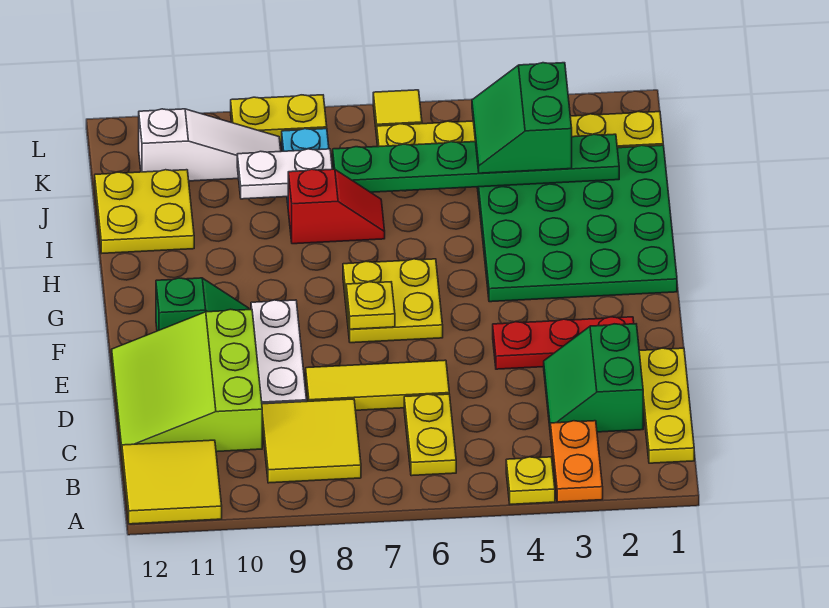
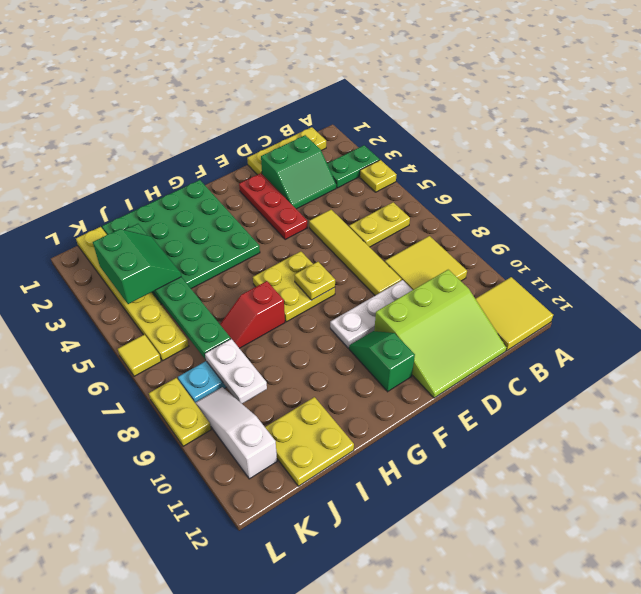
orange 1x2 plate [550,421,603,502] -> green 1x2 plate [327,145,380,188]
yellow 1x3 tile [306,360,449,410] -> yellow 1x4 tile [309,210,402,295]
red 1x2 slope [288,169,385,244] -> red 1x2 slope turned to [220,281,285,348]
green 2x2 slope [472,63,572,173] -> green 2x2 slope turned to [93,229,181,304]

